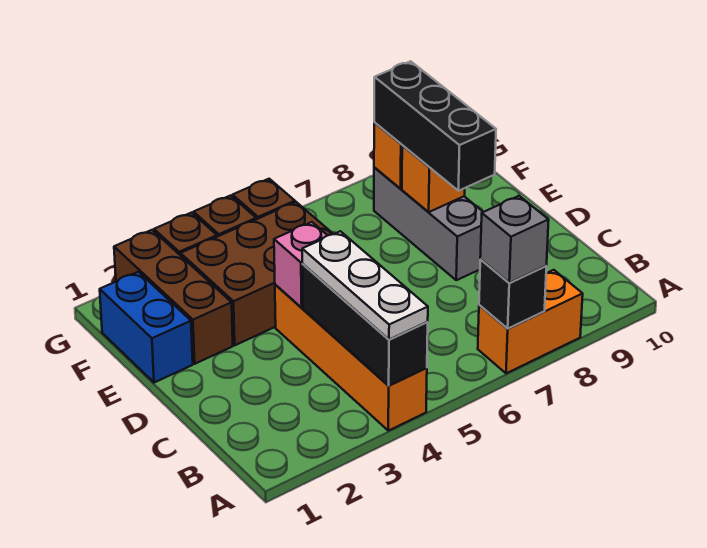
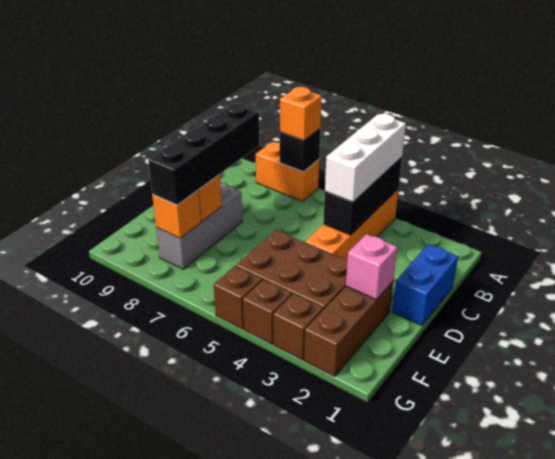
white 1x3 plate [302,231,428,340] -> white 1x3 brick [325,114,406,202]
grey 1x1 brick [480,196,549,283] -> orange 1x1 brick [280,87,322,140]
pink 1x1 brick [274,222,328,308] -> pink 1x1 brick moved to [346,234,397,300]
black 1x3 brick [374,61,496,191] -> black 1x4 brick [148,103,260,205]
blue 1x2 brick [100,272,193,383] -> blue 1x2 brick moved to [392,244,458,325]

